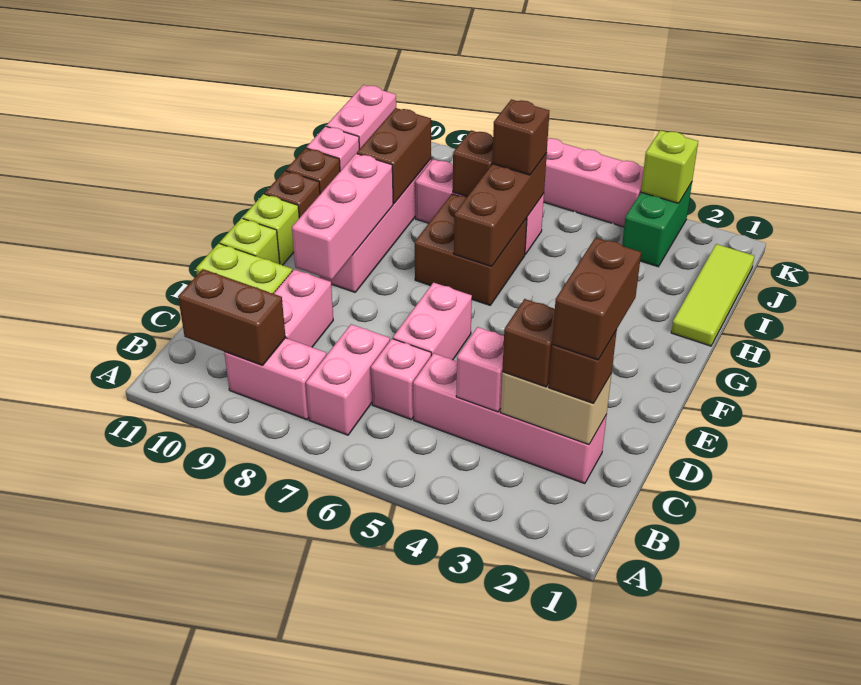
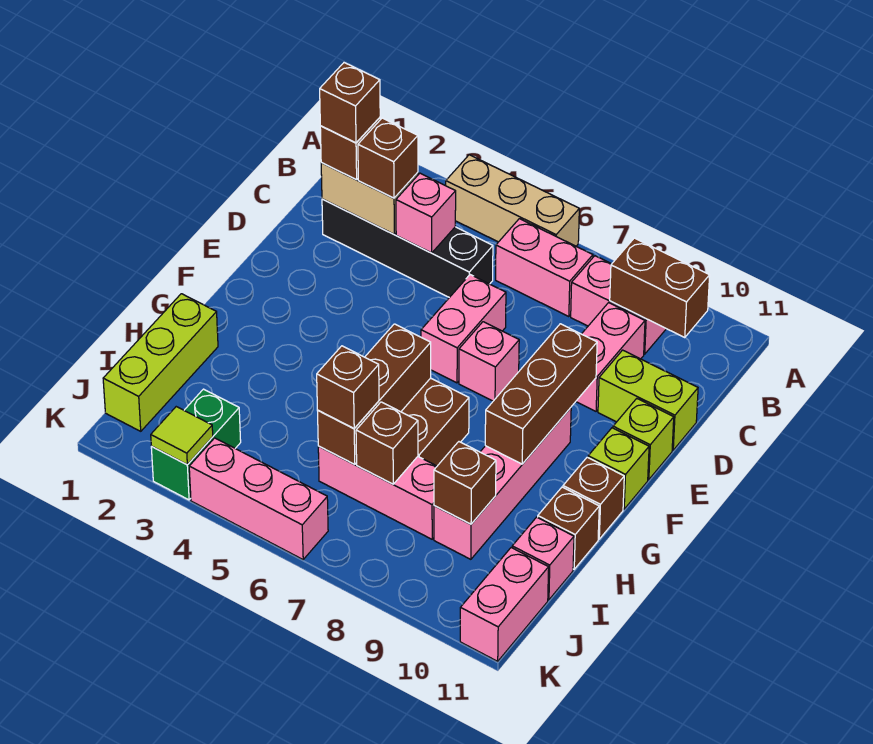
none -> tan 1x3 brick [446,155,579,246]
pink 1x2 brick [306,324,390,435] -> pink 1x2 brick turned to [496,219,593,317]
pink 1x4 brick [413,353,607,484] -> black 1x4 brick [322,199,493,298]
brown 1x2 brick [552,238,641,360] -> brown 1x1 brick [320,63,380,143]
pink 1x1 brick [371,339,431,420] -> pink 1x1 brick moved to [459,322,519,401]
pink 1x3 brick [292,154,393,280] -> brown 1x3 brick [485,324,597,464]
lime 1x3 tile [671,244,754,346] -> lime 1x3 brick [103,294,218,431]
brown 1x2 brick [357,108,431,204] -> brown 1x1 brick [434,442,496,524]
lime 1x1 brick [641,130,698,203] -> lime 1x1 tile [151,407,213,465]

